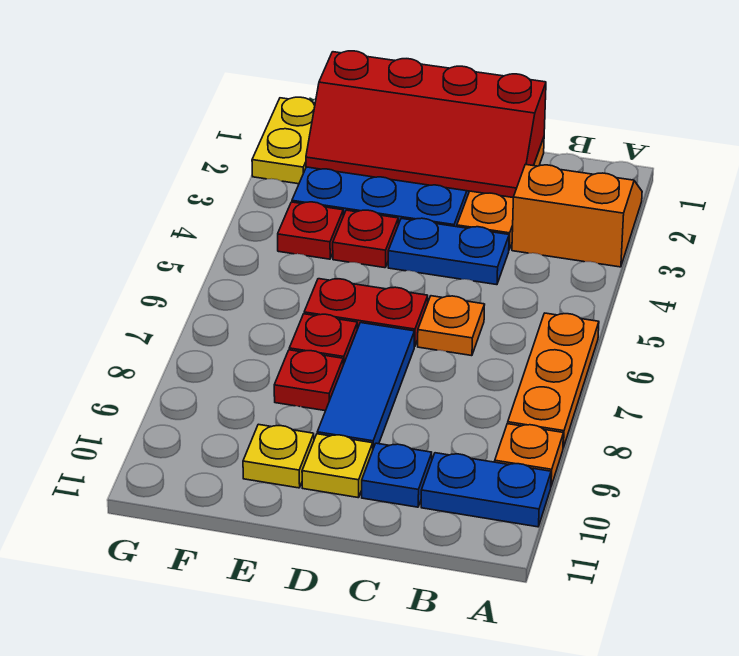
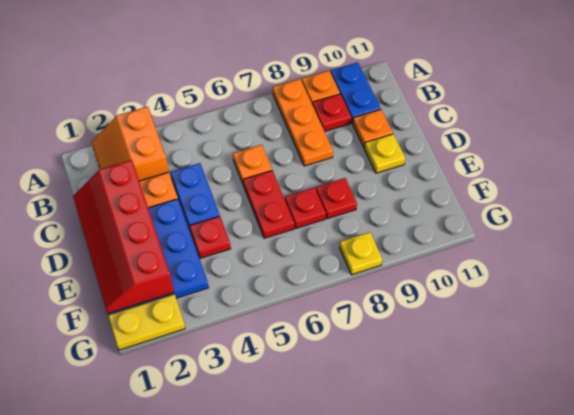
orange 1x3 plate [508,313,599,448] -> orange 1x3 plate turned to [273,79,333,166]
red 2x4 slope [306,51,546,197] -> red 2x4 slope turned to [73,160,174,313]
blue 1x1 plate [362,443,432,507] -> orange 1x1 plate [353,110,393,148]
blue 1x3 tile [317,323,414,448] -> none
yellow 1x1 plate [243,424,314,488] -> yellow 1x1 plate moved to [339,232,382,275]
red 1x1 plate [278,202,343,259] -> red 1x1 plate moved to [312,94,351,132]

